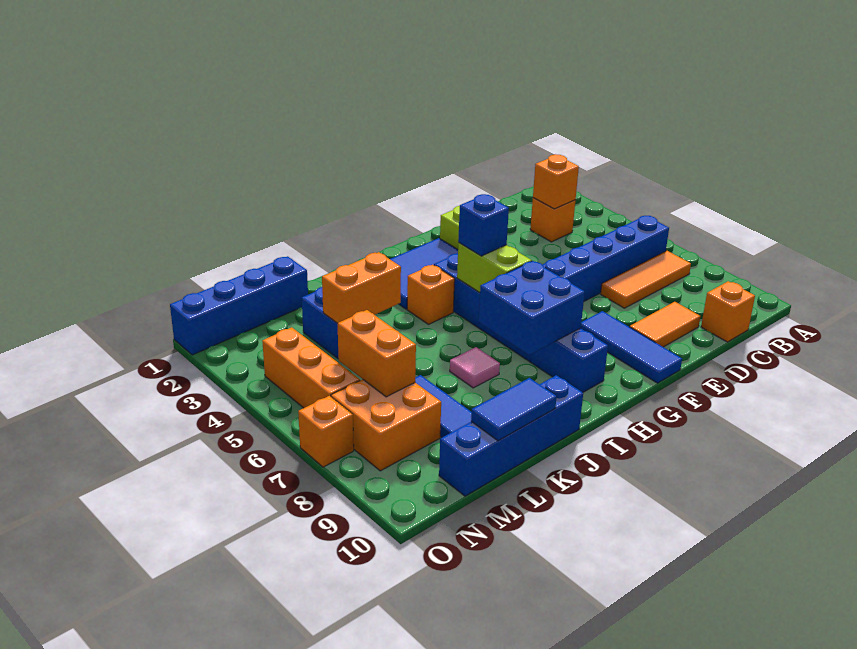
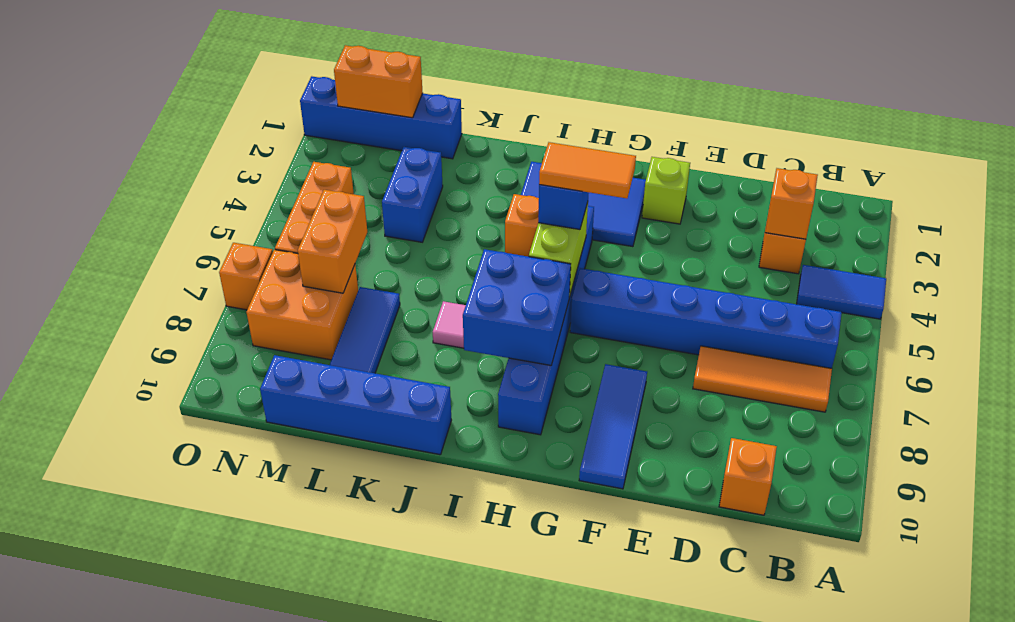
orange 1x2 tile [630,302,700,347] -> orange 1x2 tile moved to [539,142,636,198]
orange 1x2 brick [322,252,401,323] -> orange 1x2 brick moved to [334,45,423,118]
blue 1x2 tile [471,378,557,441] -> blue 1x2 tile moved to [797,265,886,319]

